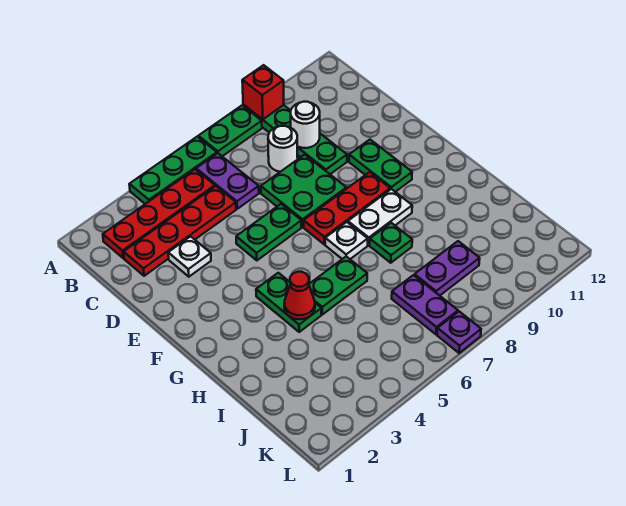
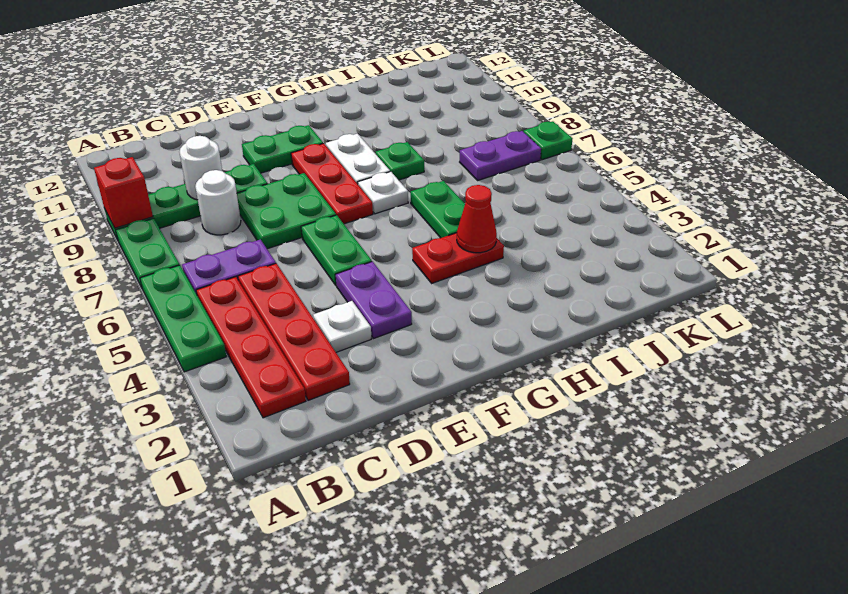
green 1x2 plate [256,273,321,332] -> red 1x2 plate [412,233,504,283]
purple 1x2 plate [415,241,480,296] -> purple 1x2 plate moved to [336,262,412,339]
purple 1x1 plate [437,311,481,353] -> green 1x1 plate [524,121,572,160]

